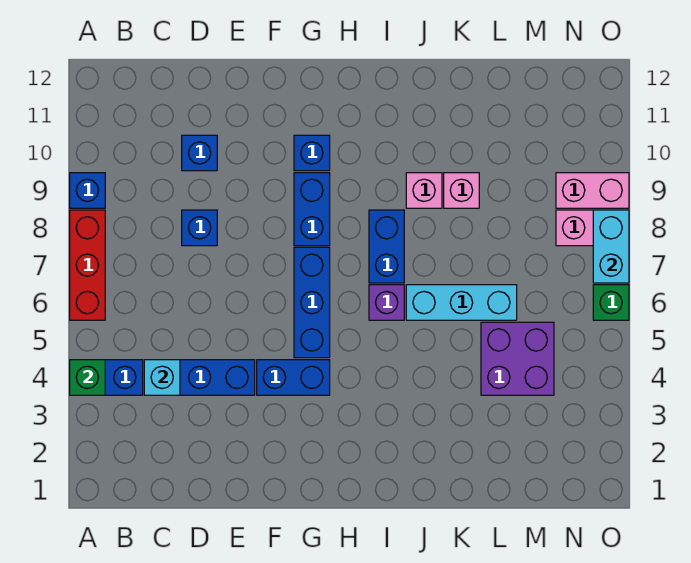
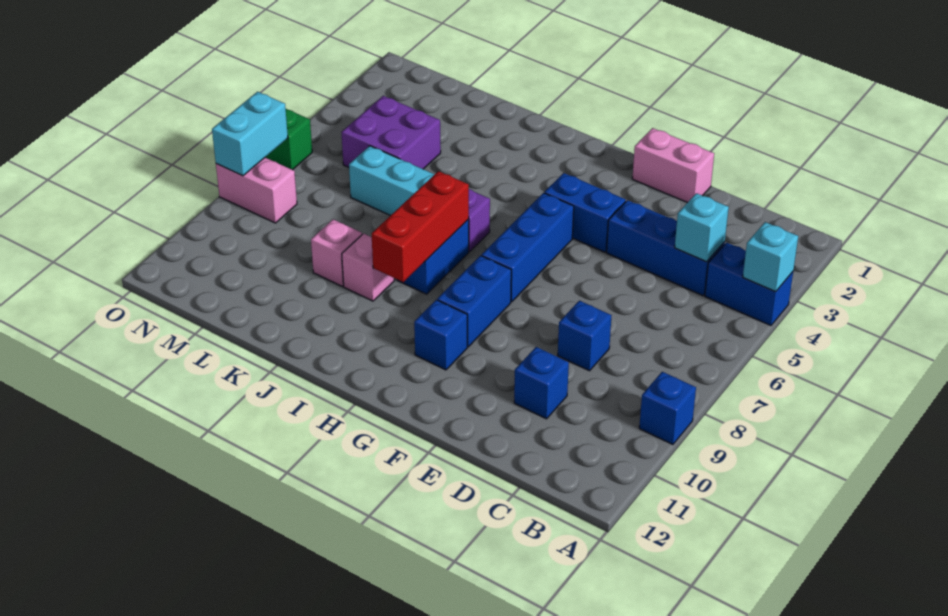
green 1x1 brick [70,360,105,395] -> cyan 1x1 brick [743,222,798,292]
red 1x3 brick [70,210,105,320] -> red 1x3 brick moved to [372,171,469,282]
pink 1x2 brick [556,173,629,208] -> pink 1x2 brick moved to [632,128,714,203]

